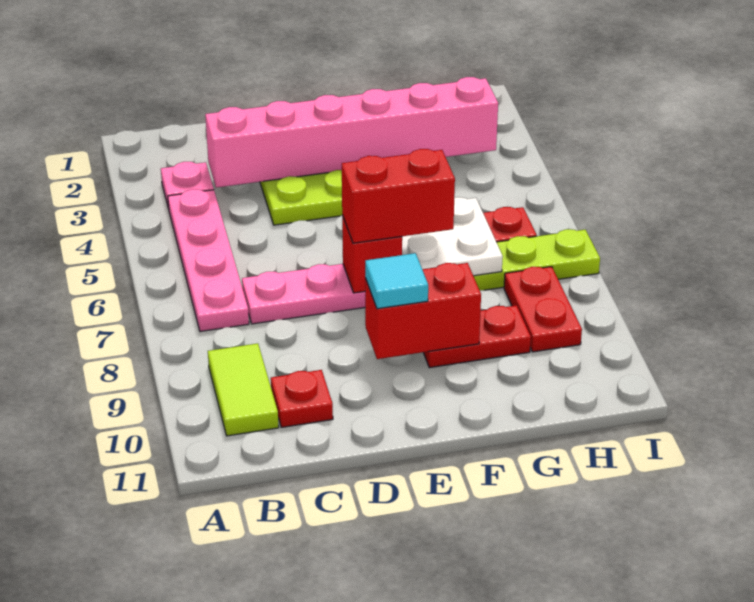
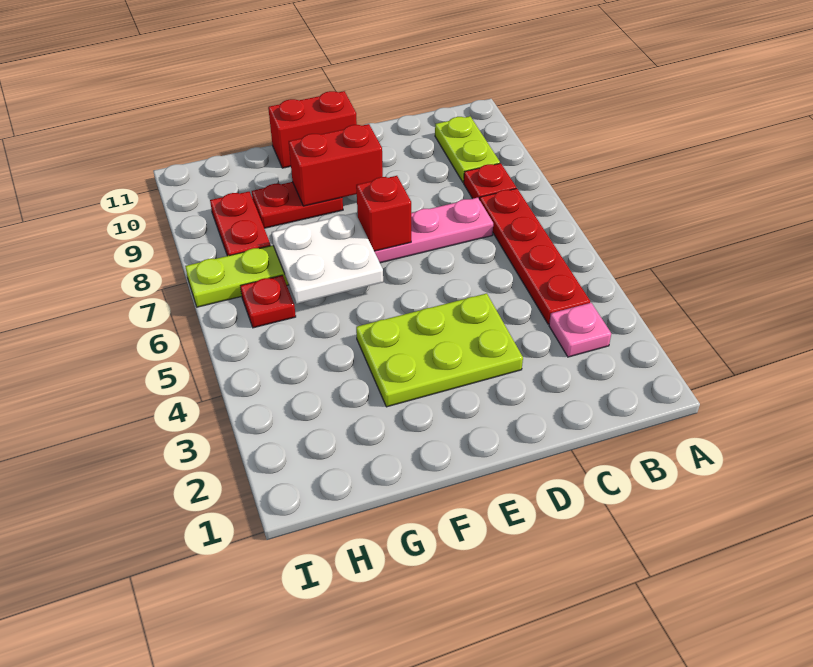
pink 1x4 plate [168,189,249,332] -> red 1x4 plate [480,188,590,324]
lime 1x2 tile [208,343,279,436] -> lime 1x2 plate [435,116,500,183]
pink 1x6 brick [205,77,498,188] -> none
red 1x1 plate [271,370,333,427] -> red 1x1 plate moved to [464,163,516,200]
red 1x2 brick [342,149,455,243] -> red 1x2 brick moved to [268,91,357,168]
cyan 1x1 tile [365,253,428,309] -> none

